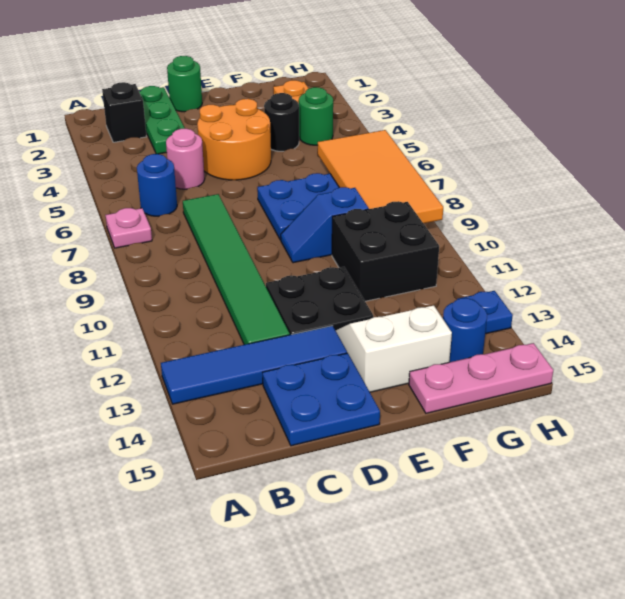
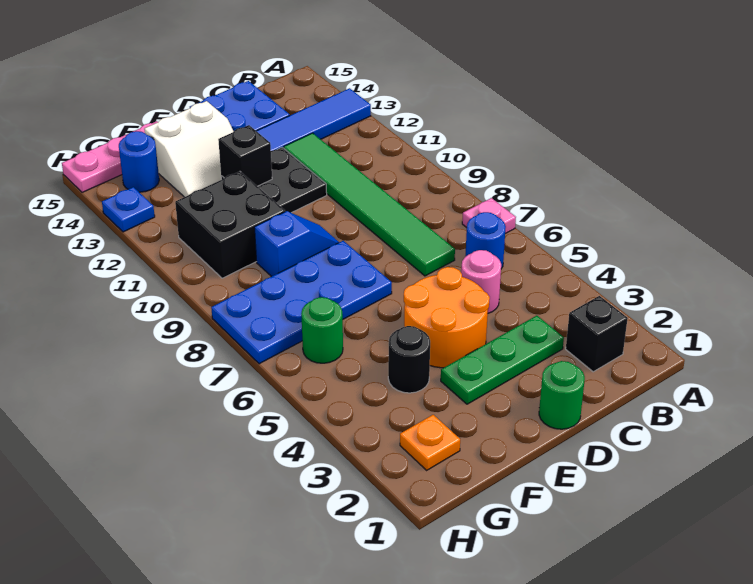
green 1x3 plate [139,86,185,154] -> green 1x3 plate turned to [441,316,564,404]
none -> black 1x1 brick [218,125,272,186]
green 1x1 round brick [299,87,333,145] -> green 1x1 round brick moved to [301,297,343,363]
orange 2x4 tile [318,130,443,224] -> none

